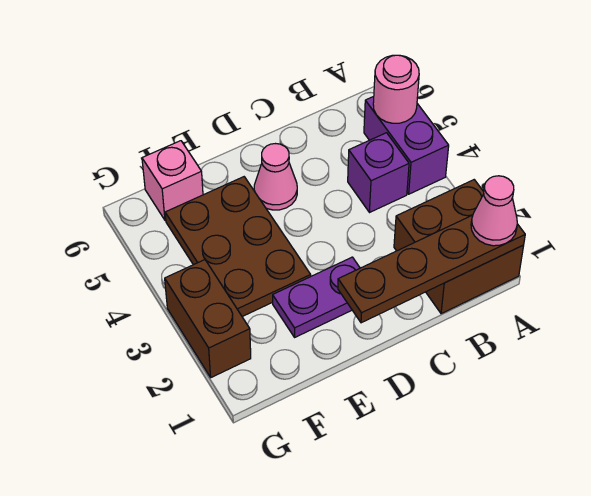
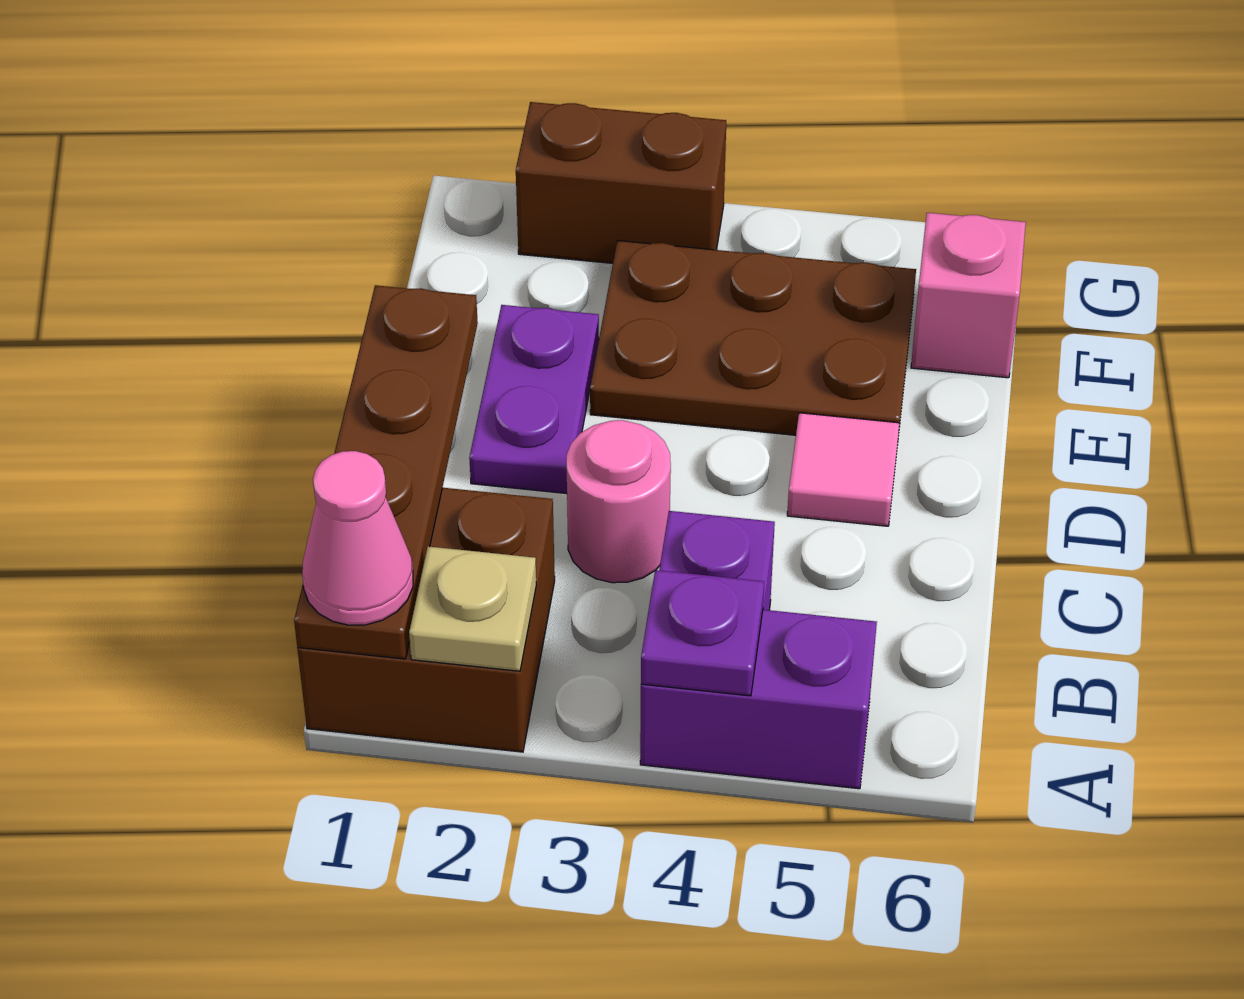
none -> tan 1x1 plate [409,546,536,671]
none -> purple 1x1 plate [641,570,764,696]
pink 1x1 round brick [373,55,419,123] -> pink 1x1 round brick moved to [566,420,671,583]
pink 1x1 cone [254,144,297,210] -> pink 1x1 tile [787,413,899,526]

